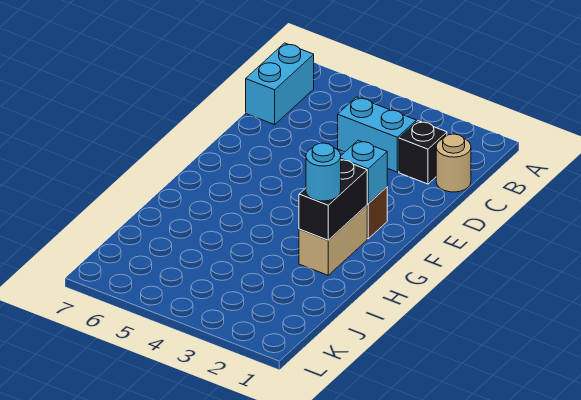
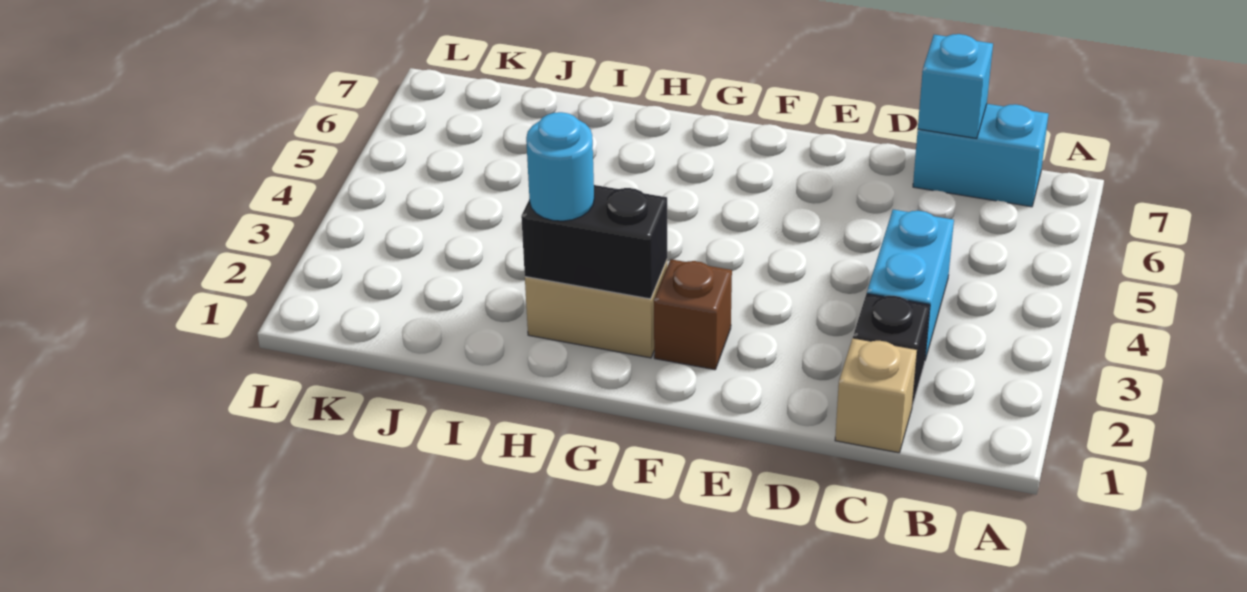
tan 1x1 round brick [436,134,471,192] -> tan 1x1 brick [835,338,917,453]
cyan 1x1 brick [341,140,387,204] -> cyan 1x1 brick moved to [918,34,993,138]

